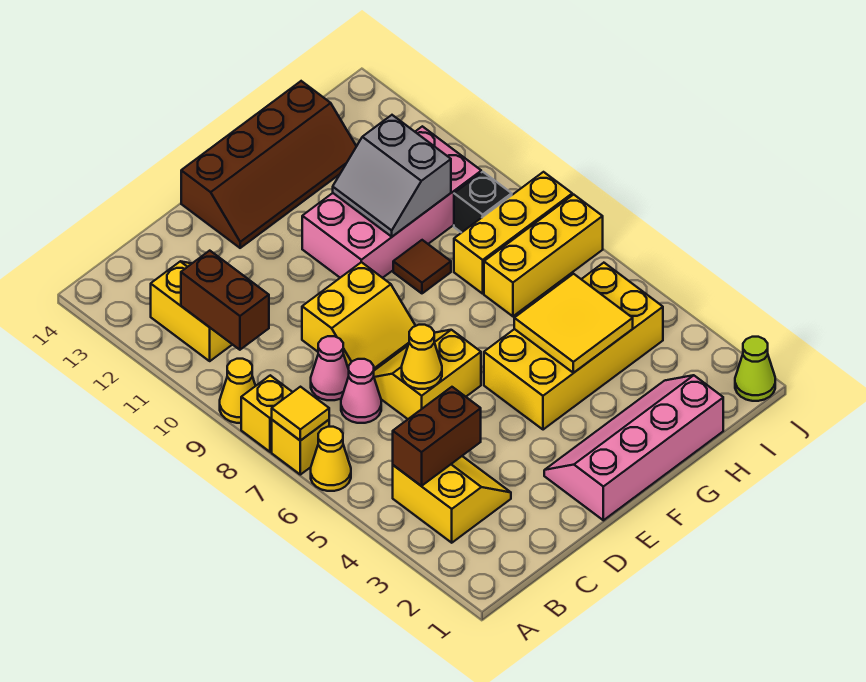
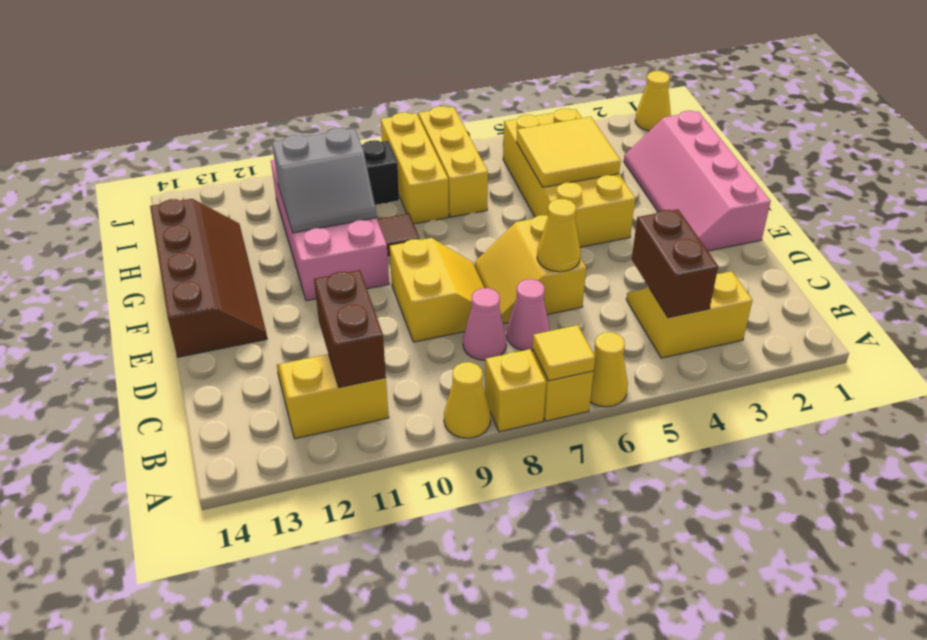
brown 1x2 brick [181,251,269,350] -> brown 1x2 brick turned to [314,270,386,387]
lime 1x1 cone [735,337,775,401] -> yellow 1x1 cone [635,71,671,131]

